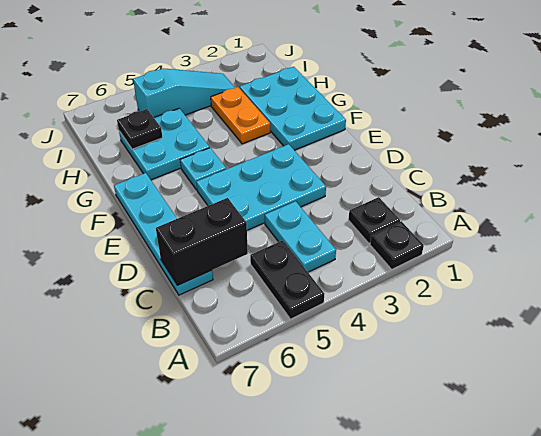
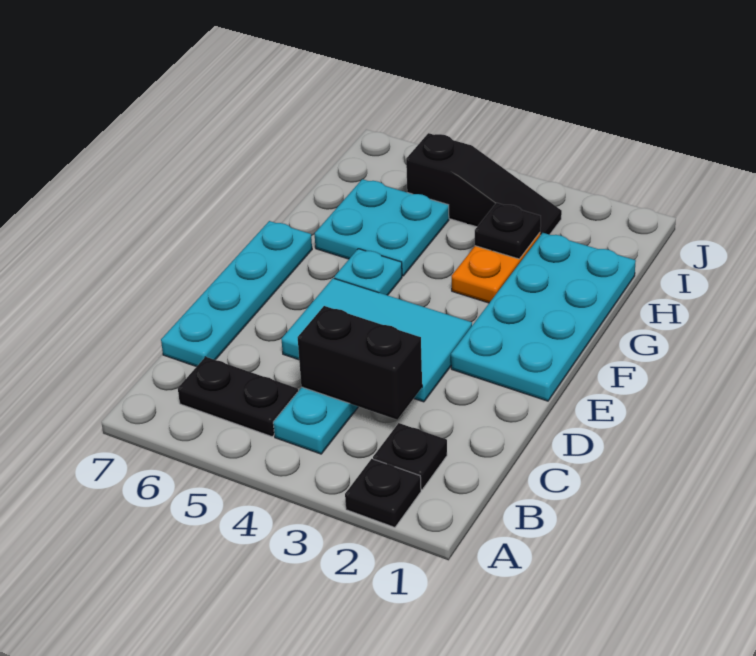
black 1x2 plate [250,240,324,319] -> black 1x2 plate turned to [178,357,298,437]
black 1x2 brick [156,198,248,285] -> black 1x2 brick moved to [298,306,422,420]
cyan 2x3 plate [196,144,326,230] -> cyan 2x3 tile [281,278,472,402]
cyan 2x3 plate [240,67,346,150] -> cyan 2x4 plate [451,233,636,401]
black 1x1 plate [117,109,163,149] -> black 1x1 plate moved to [475,203,541,259]
cyan 1x3 slope [133,68,235,117] -> black 1x3 slope [406,133,562,235]

